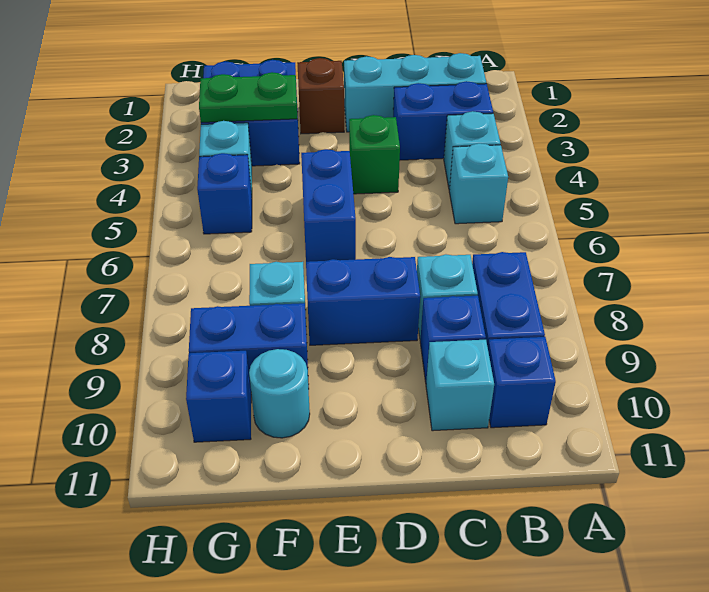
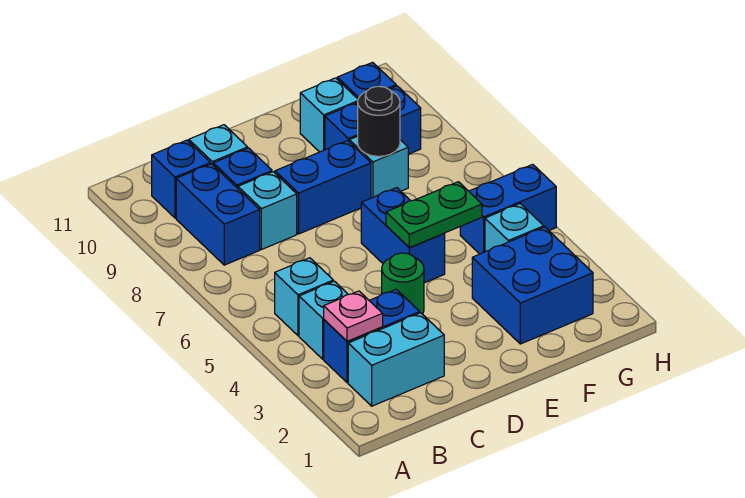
cyan 1x3 brick [344,53,486,132] -> cyan 1x2 brick [348,313,444,406]
none -> pink 1x1 plate [324,291,383,341]
green 1x1 brick [349,115,400,194] -> green 1x1 round brick [382,253,424,314]
brown 1x1 brick [297,58,344,134] -> none
green 1x2 plate [199,72,297,122] -> green 1x2 plate moved to [386,182,482,248]
none -> black 1x1 round brick [358,86,400,156]
cyan 1x1 round brick [249,349,310,438] -> cyan 1x1 brick [300,78,358,152]
blue 1x1 brick [197,153,252,234] -> blue 1x2 brick [460,164,556,254]

